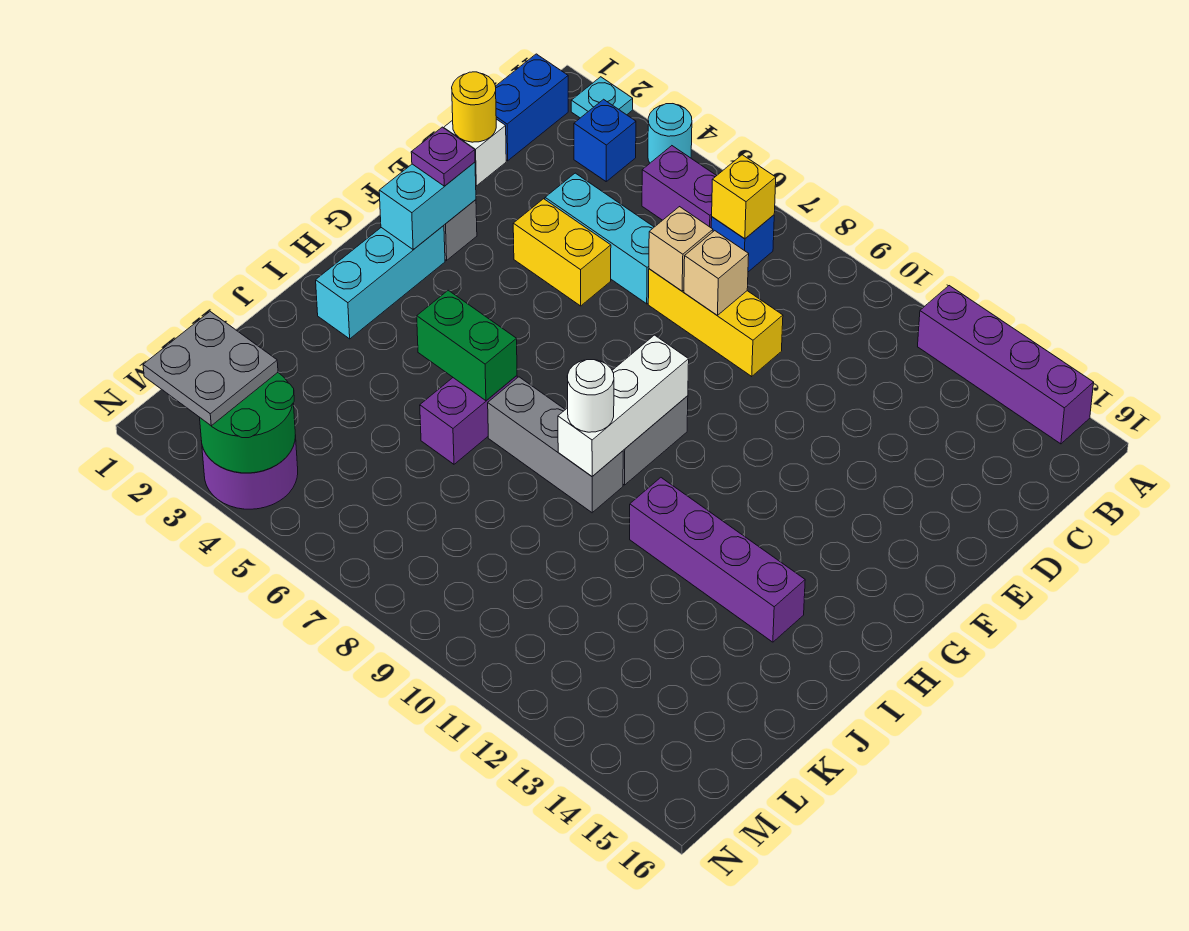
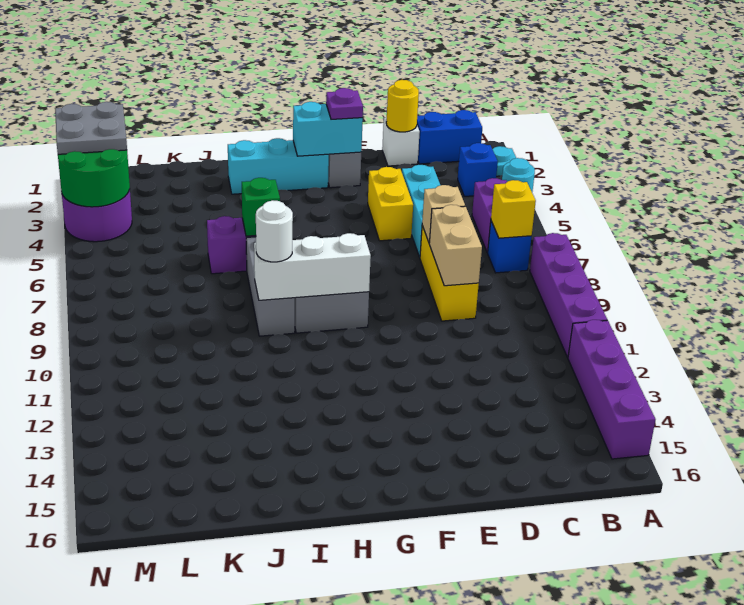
tan 1x1 brick [684,231,749,315] -> tan 1x2 brick [429,205,482,286]
green 1x2 brick [417,290,517,401] -> green 1x1 brick [242,178,280,236]
purple 1x4 brick [630,478,805,642] -> purple 1x4 brick moved to [530,233,607,357]

